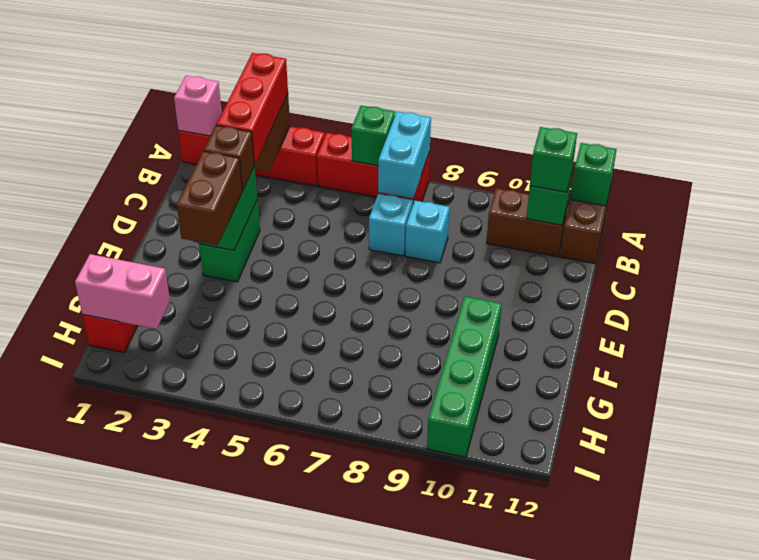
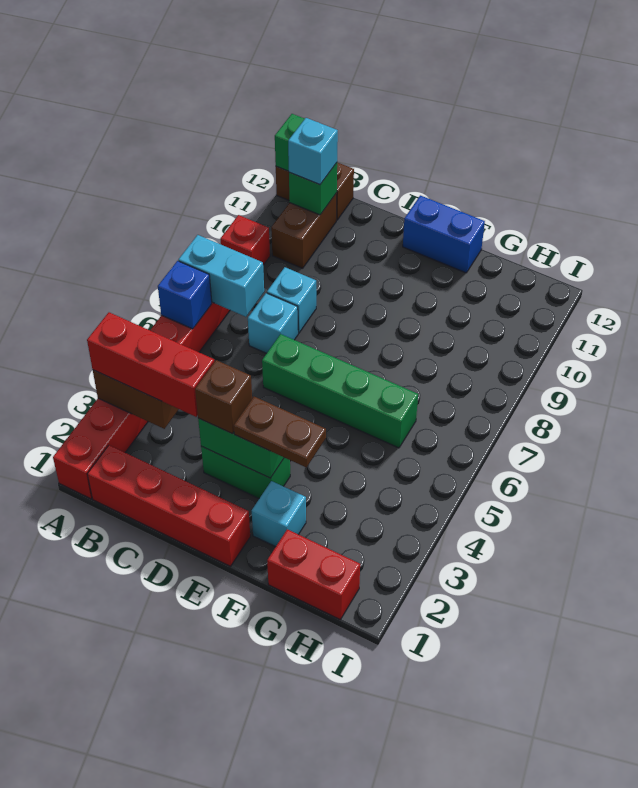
pink 1x1 brick [174,76,222,136] -> none
green 1x1 brick [351,106,395,166] -> blue 1x1 brick [158,261,212,329]
none -> red 1x1 brick [221,215,270,265]
none -> red 1x4 brick [87,445,250,566]
green 1x1 brick [530,127,577,192] -> cyan 1x1 brick [288,118,338,185]
brown 1x2 brick [177,151,243,245] -> brown 1x2 plate [234,397,326,467]
none -> blue 1x2 brick [403,195,485,273]
none -> cyan 1x1 brick [252,481,306,547]
green 1x4 brick [427,296,502,457] -> green 1x4 brick moved to [262,334,418,448]
pink 1x2 brick [75,254,170,329] -> none

